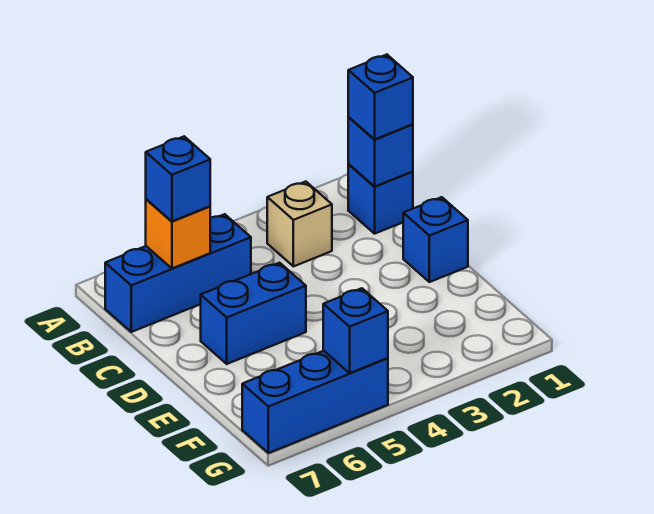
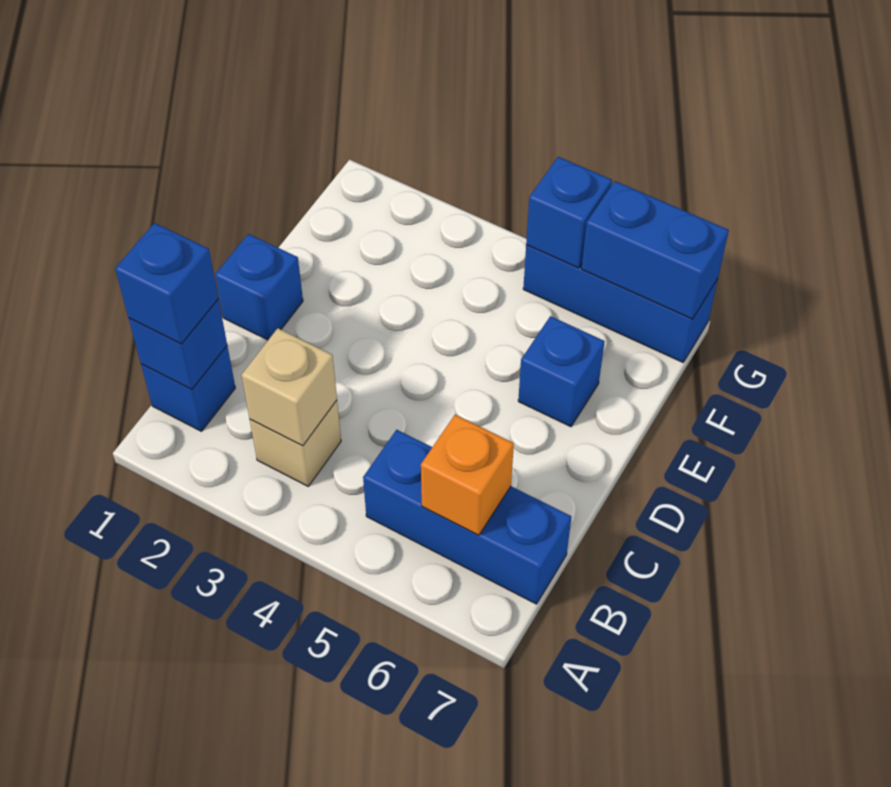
none -> tan 1x1 brick [242,328,337,446]
blue 1x1 brick [146,136,210,221] -> blue 1x1 brick moved to [518,316,605,427]
blue 1x2 brick [200,263,306,364] -> blue 1x2 brick moved to [582,181,729,319]

